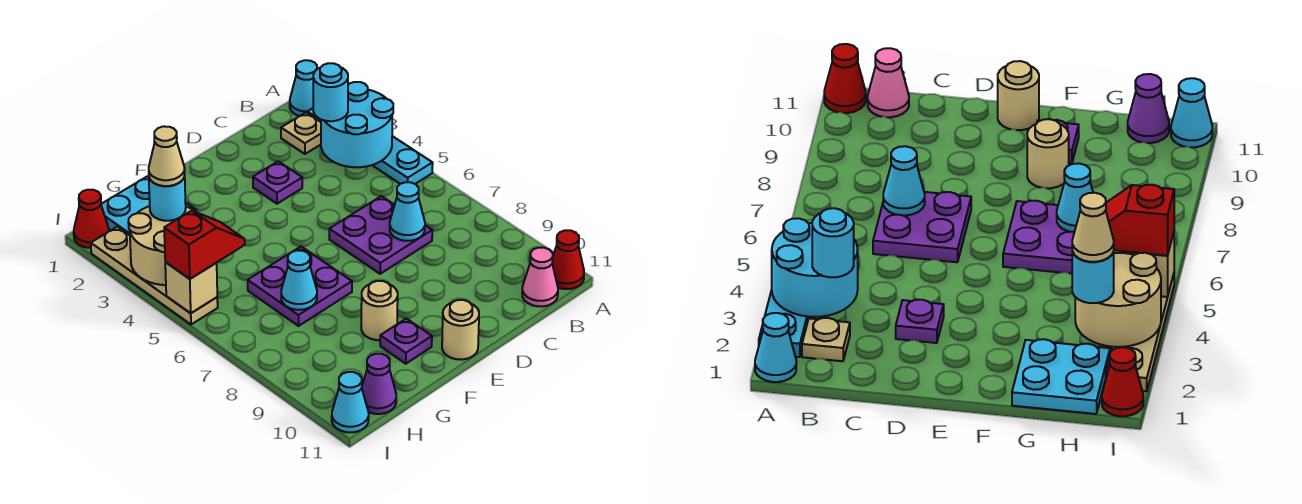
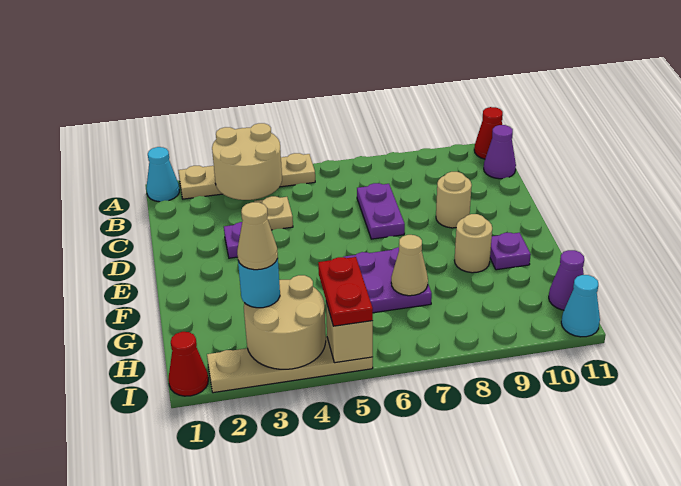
cyan 1x4 plate [307,108,433,184] -> tan 1x4 plate [178,153,315,199]
cyan 2x2 round brick [321,82,393,167] -> tan 2x2 round brick [212,123,282,200]
tan 1x1 plate [281,113,321,154] -> tan 1x1 plate moved to [254,196,293,230]
cyan 1x1 round brick [313,63,348,121] -> none
pink 1x1 cone [522,248,558,307] -> purple 1x1 cone [484,125,516,179]
purple 2x2 plate [329,196,432,274] -> purple 1x2 plate [357,183,405,239]
cyan 1x1 cone [390,182,425,241] -> none
tan 1x1 round brick [442,300,479,360] -> tan 1x1 round brick moved to [436,172,472,228]
cyan 2x2 plate [101,176,196,235] -> none
cyan 1x1 cone [281,250,317,310] -> tan 1x1 cone [391,235,428,296]
red 1x2 slope [164,211,245,279] -> red 1x2 plate [318,257,373,326]

